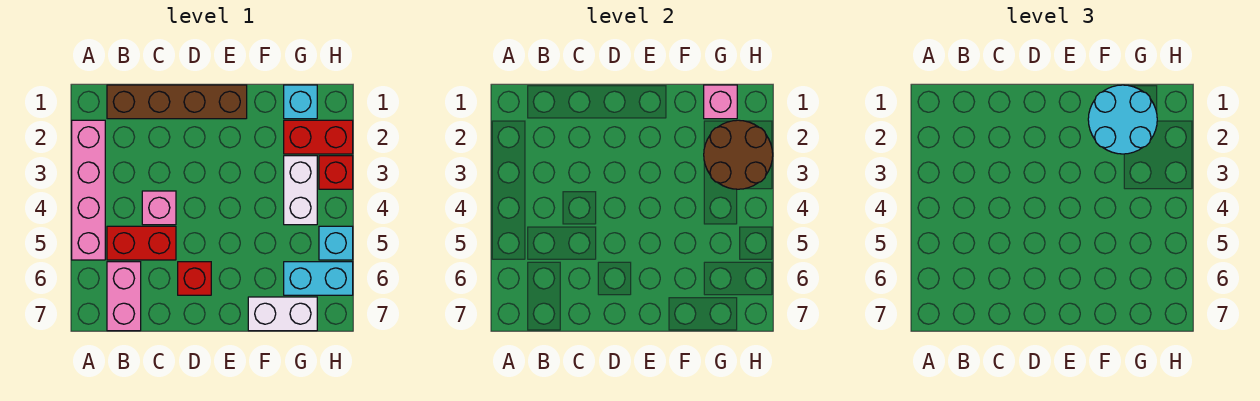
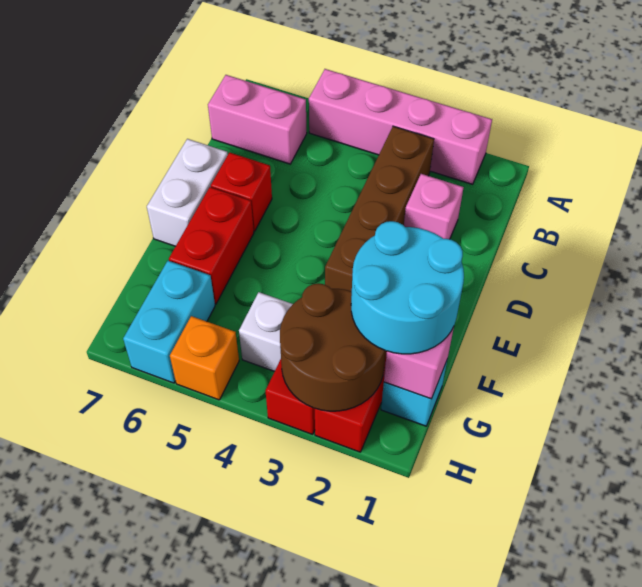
brown 1x4 brick [107,85,247,119] -> brown 1x4 brick moved to [325,126,434,291]
red 1x2 brick [107,226,176,260] -> red 1x2 brick moved to [169,187,254,304]
pink 1x1 brick [142,191,176,225] -> pink 1x1 brick moved to [404,174,464,239]
white 1x2 brick [248,297,317,331] -> white 1x2 brick moved to [147,139,228,246]
cyan 1x1 brick [319,226,353,260] -> orange 1x1 brick [170,316,239,400]

